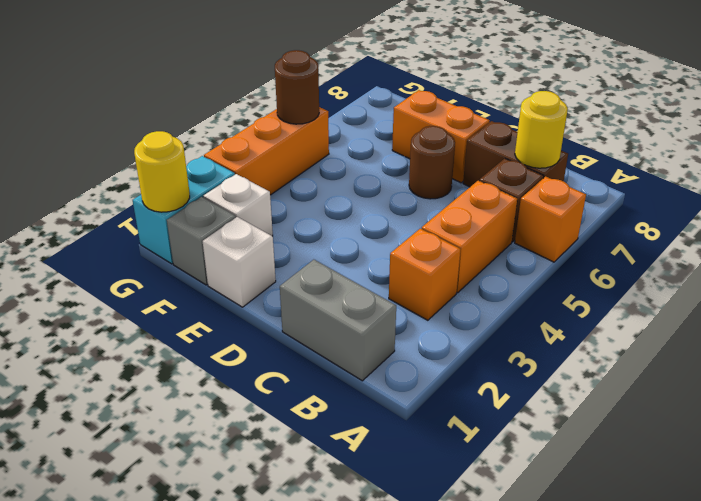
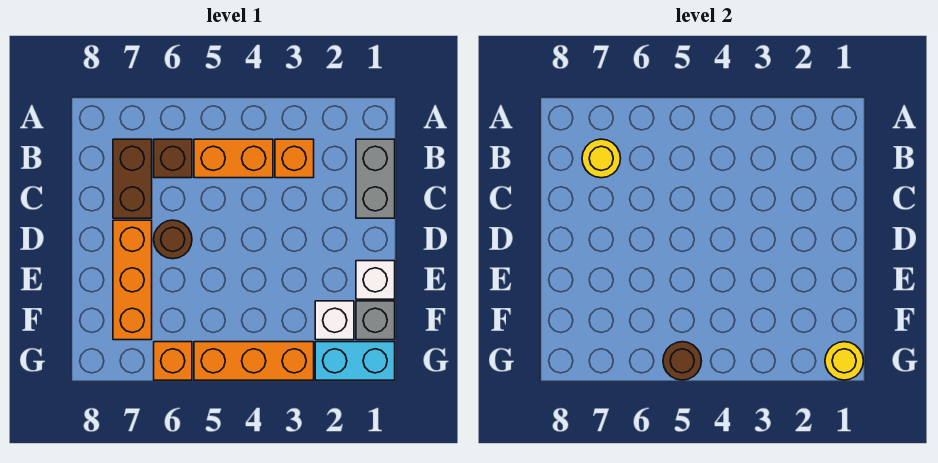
orange 1x1 brick [515,176,586,262] -> orange 1x1 brick moved to [154,342,192,380]
orange 1x2 brick [392,90,490,183] -> orange 1x3 brick [113,220,152,340]

